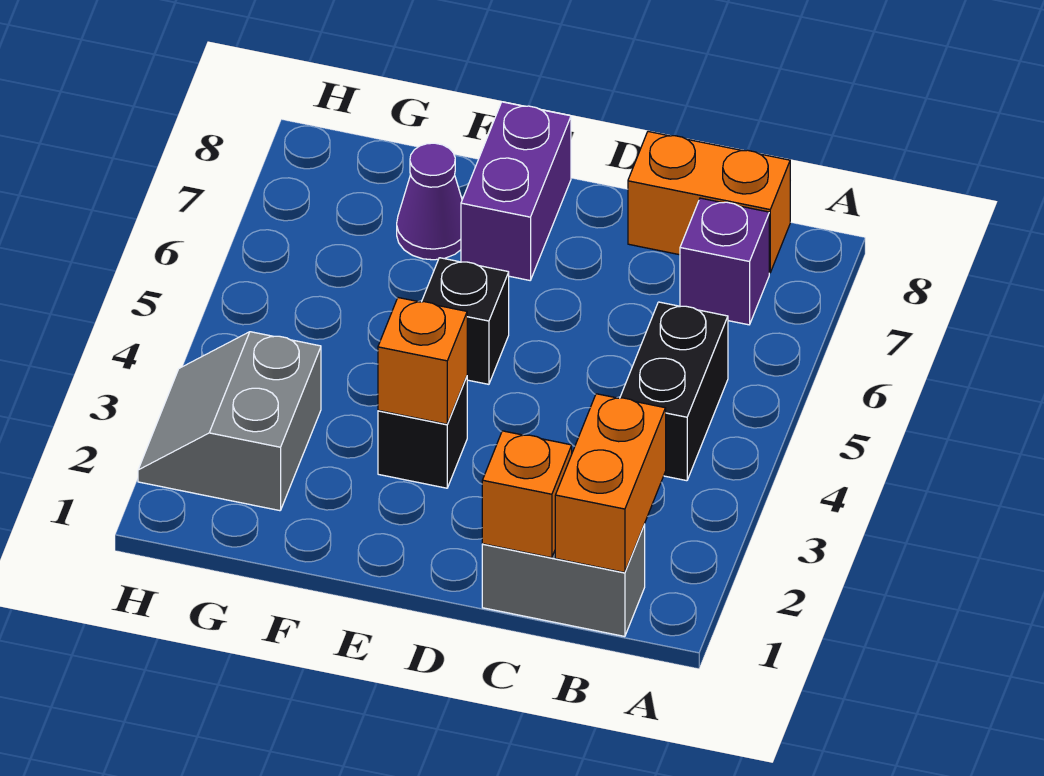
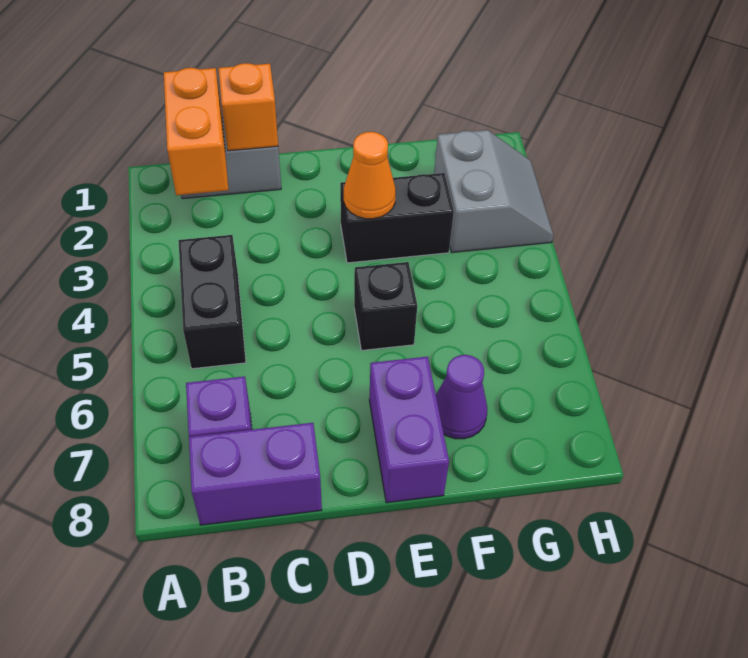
orange 1x2 brick [628,132,790,273] -> purple 1x2 brick [189,423,322,525]
black 1x1 brick [378,377,467,488] -> black 1x2 brick [340,173,454,263]
orange 1x1 brick [378,298,467,424] -> orange 1x1 cone [344,132,396,219]

